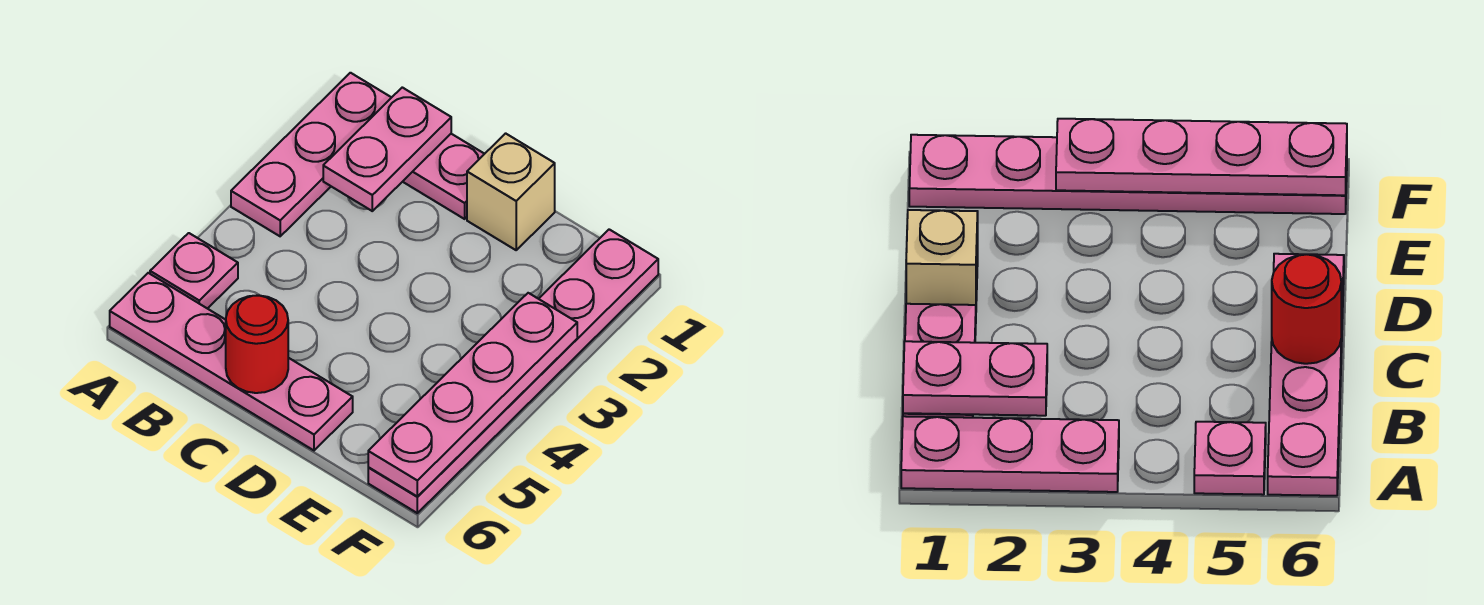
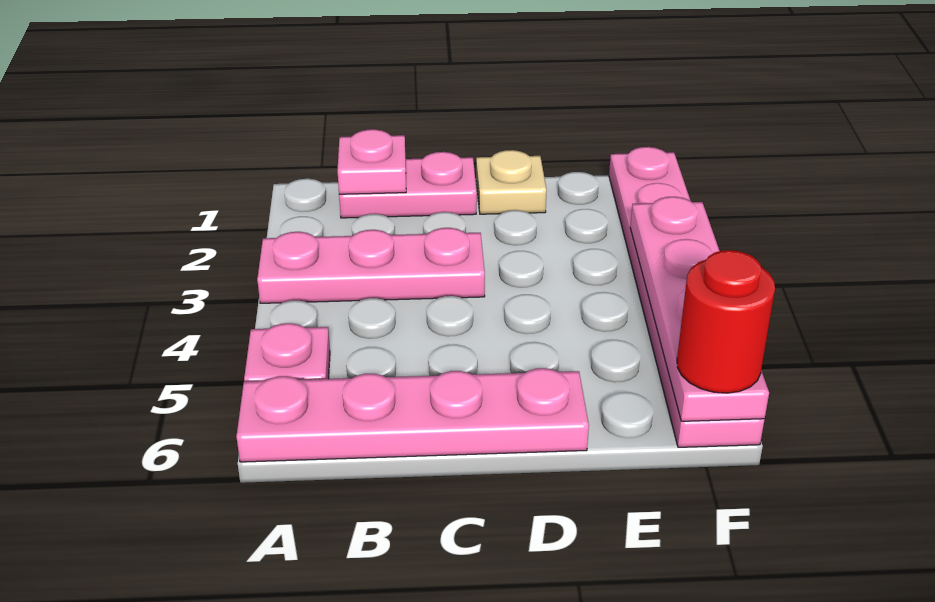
pink 1x3 plate [231,73,392,236] -> pink 1x3 plate turned to [257,228,485,303]
pink 1x2 plate [323,87,451,211] -> pink 1x1 plate [338,129,406,194]
red 1x1 round brick [226,295,288,393] -> red 1x1 round brick moved to [677,250,775,393]
tan 1x1 brick [467,133,555,250] -> tan 1x1 plate [476,150,547,214]

